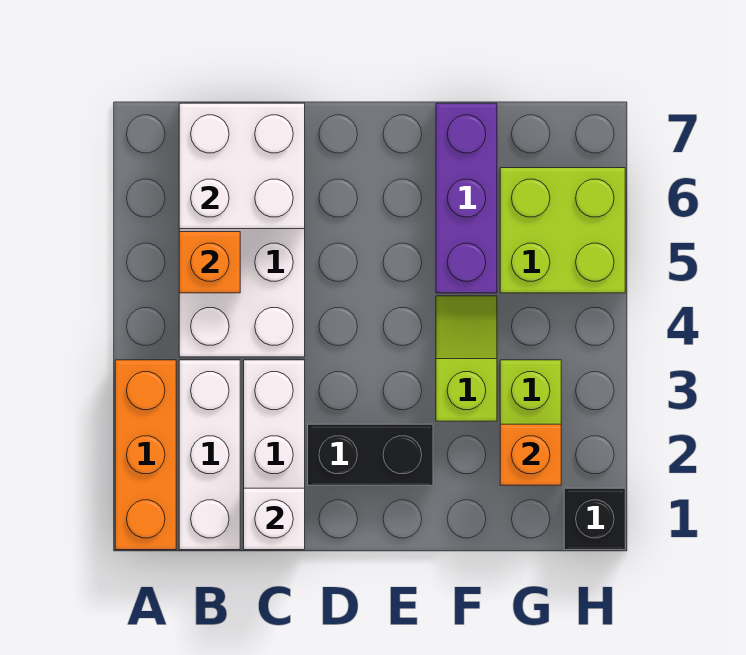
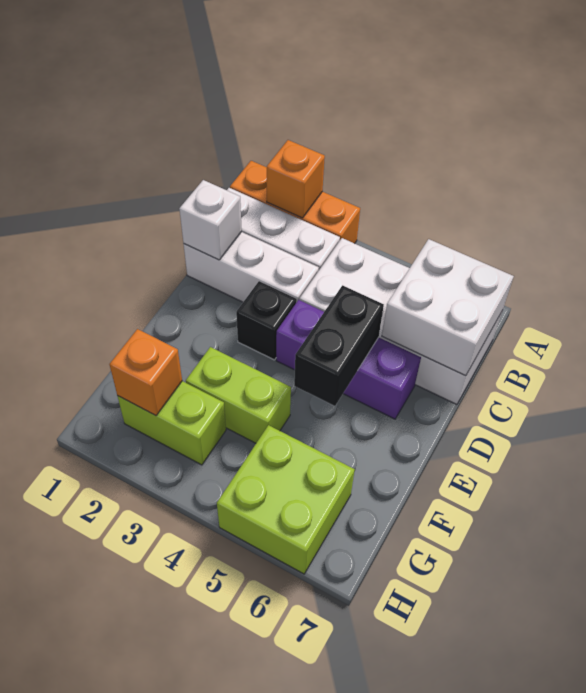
orange 1x1 brick [179,232,240,293] -> orange 1x1 brick moved to [267,140,325,218]
black 1x2 brick [308,424,433,485] -> black 1x2 brick moved to [294,285,384,406]
lime 1x2 slope [436,296,497,421] -> lime 1x2 brick [186,347,291,443]
purple 1x3 brick [436,103,497,293] -> purple 1x3 brick moved to [276,300,421,419]
black 1x1 brick [564,488,625,550] -> black 1x1 brick moved to [236,281,297,360]

